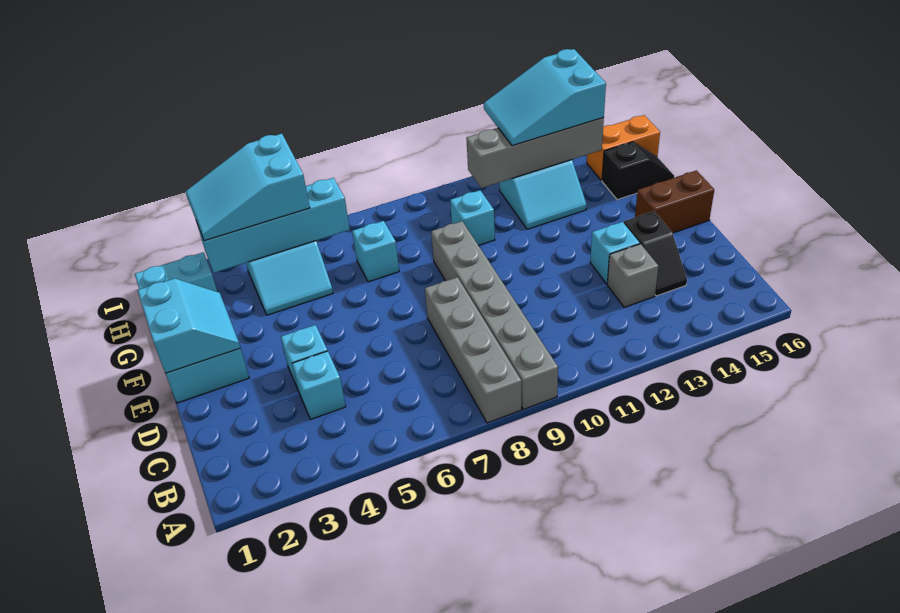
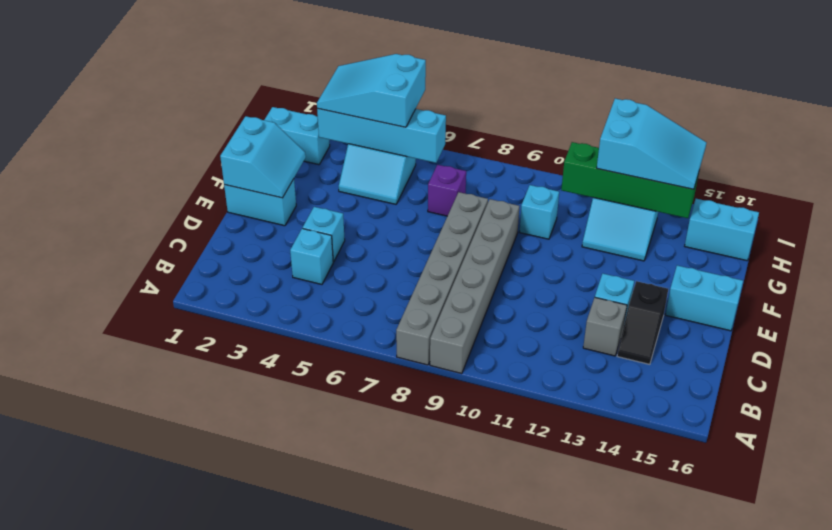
grey 1x4 brick [425,277,522,423] -> grey 1x6 brick [396,192,488,365]
brown 1x2 brick [635,171,714,233] -> cyan 1x2 brick [665,265,743,331]
cyan 1x1 brick [352,221,399,282] -> purple 1x1 brick [428,165,466,216]
black 1x2 slope [602,142,674,200] -> none
grey 1x4 brick [466,118,604,188] -> green 1x4 brick [561,142,699,218]
cyan 2x3 slope [484,49,606,146] -> cyan 2x3 slope turned to [597,98,707,189]
orange 1x2 brick [587,115,660,180] -> cyan 1x2 brick [685,199,759,261]

